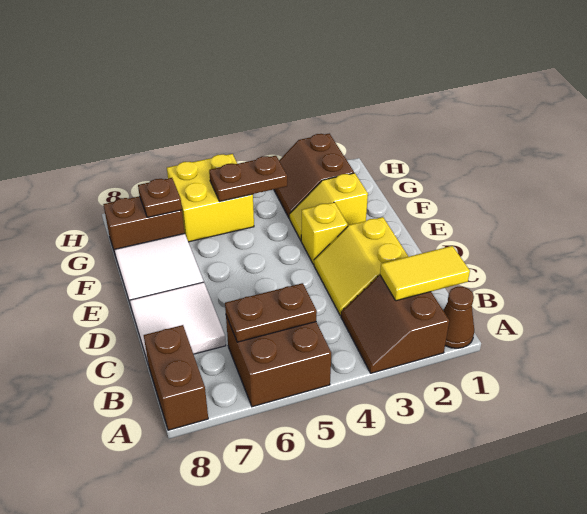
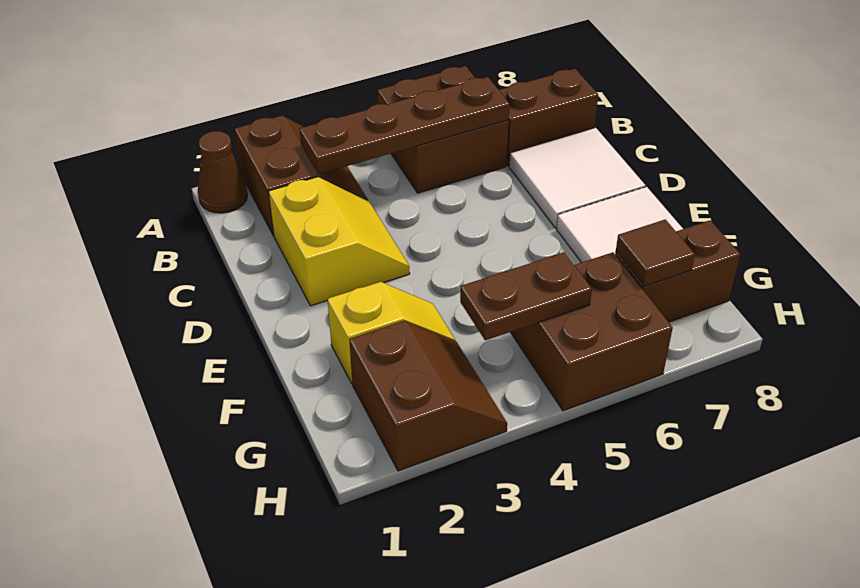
brown 1x2 brick [144,325,208,430] -> brown 1x2 brick turned to [499,69,598,166]
yellow 1x2 tile [380,246,470,301] -> none
brown 1x2 plate [225,283,317,342] -> brown 1x4 plate [300,77,510,174]
yellow 1x1 brick [301,202,348,264] -> none
yellow 2x2 brick [167,154,254,242] -> brown 2x2 brick [511,252,673,411]
brown 1x1 plate [138,178,182,217] -> brown 1x1 tile [616,219,695,286]

